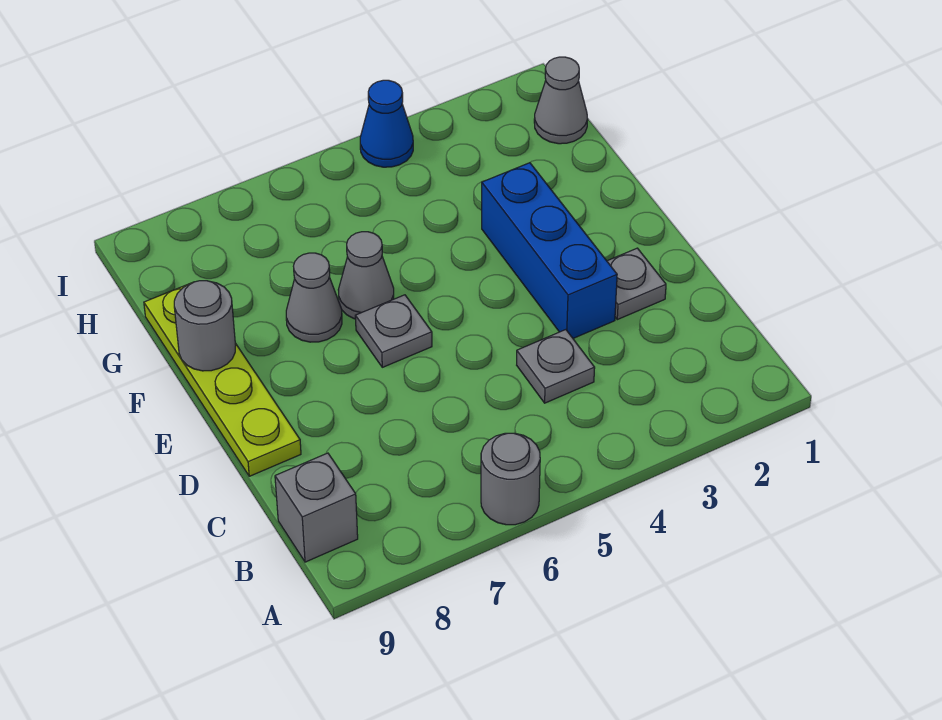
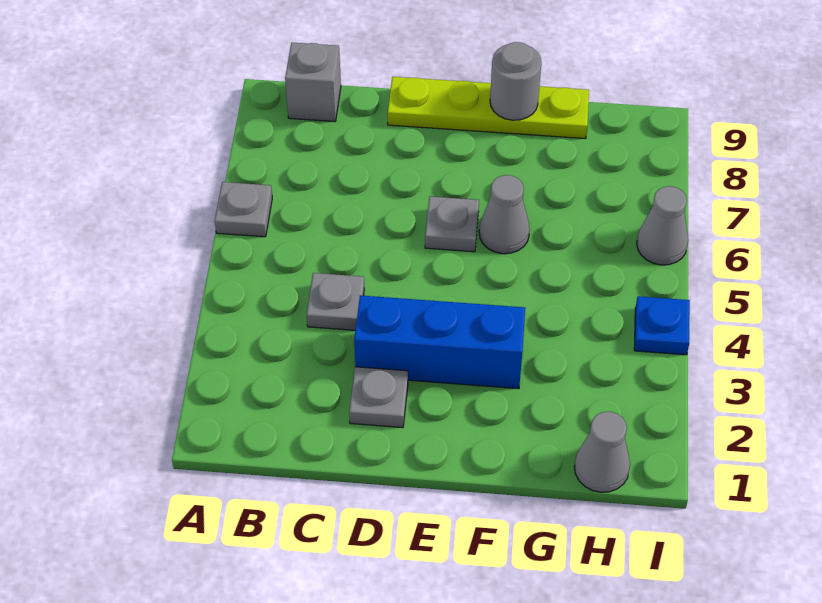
grey 1x1 round brick [481,433,540,525] -> grey 1x1 plate [215,182,272,237]
grey 1x1 cone [286,253,342,342] -> grey 1x1 cone moved to [637,186,688,265]
blue 1x1 cone [360,80,413,167] -> blue 1x1 plate [634,296,690,355]

